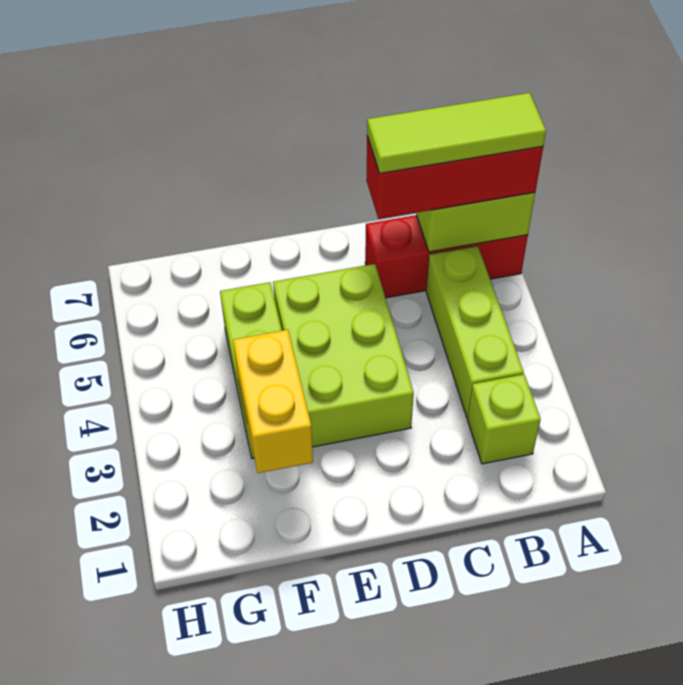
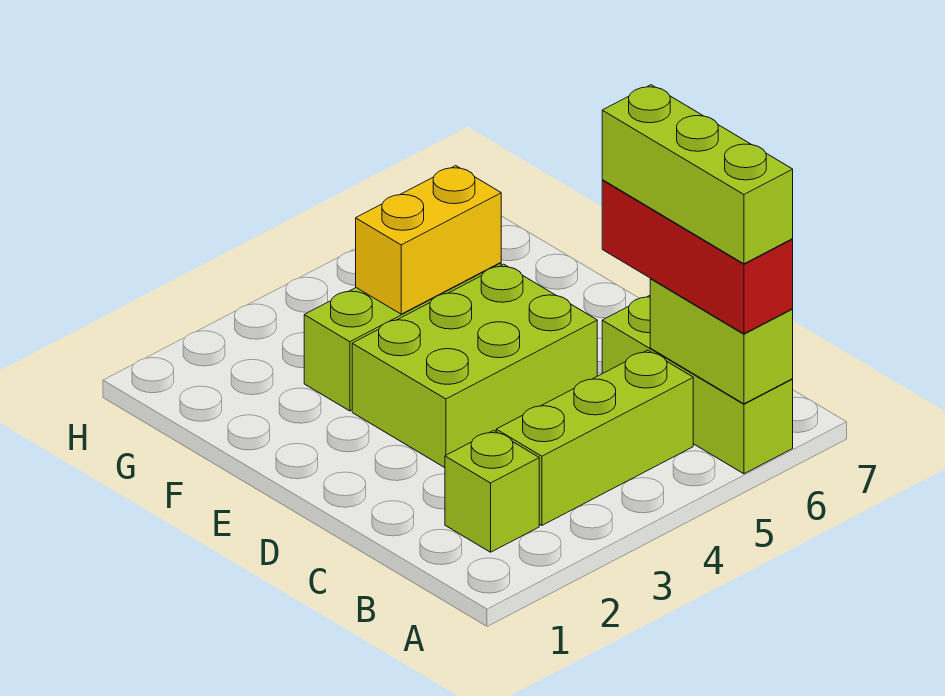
red 1x3 brick [365,215,528,298] -> lime 1x3 brick [602,295,793,474]
lime 1x3 tile [367,93,546,173] -> lime 1x3 brick [602,85,793,264]
yellow 1x2 brick [233,330,313,473] -> yellow 1x2 brick moved to [356,166,501,314]

